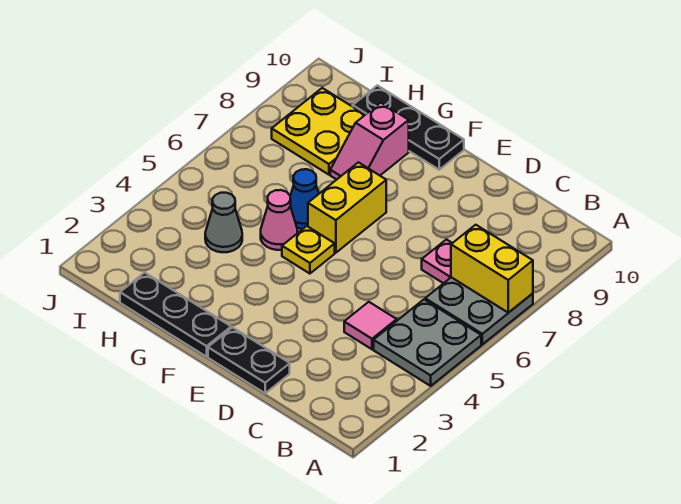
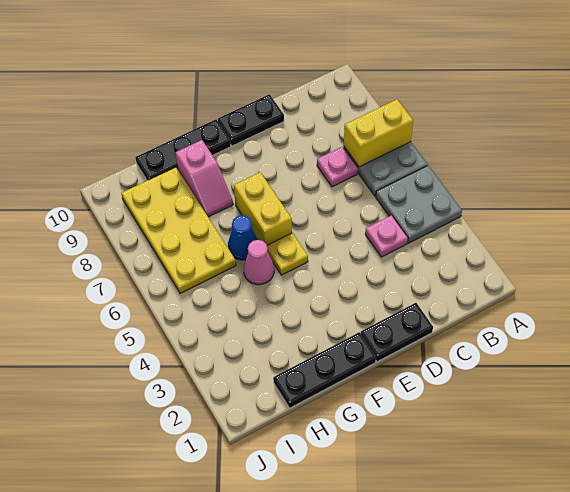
pink 1x1 tile [344,302,397,349] -> pink 1x1 plate [365,215,408,257]
none -> black 1x2 plate [218,94,284,146]
grey 1x1 cone [205,193,242,252] -> none
yellow 2x2 plate [272,88,365,175] -> yellow 2x4 plate [122,167,236,293]

